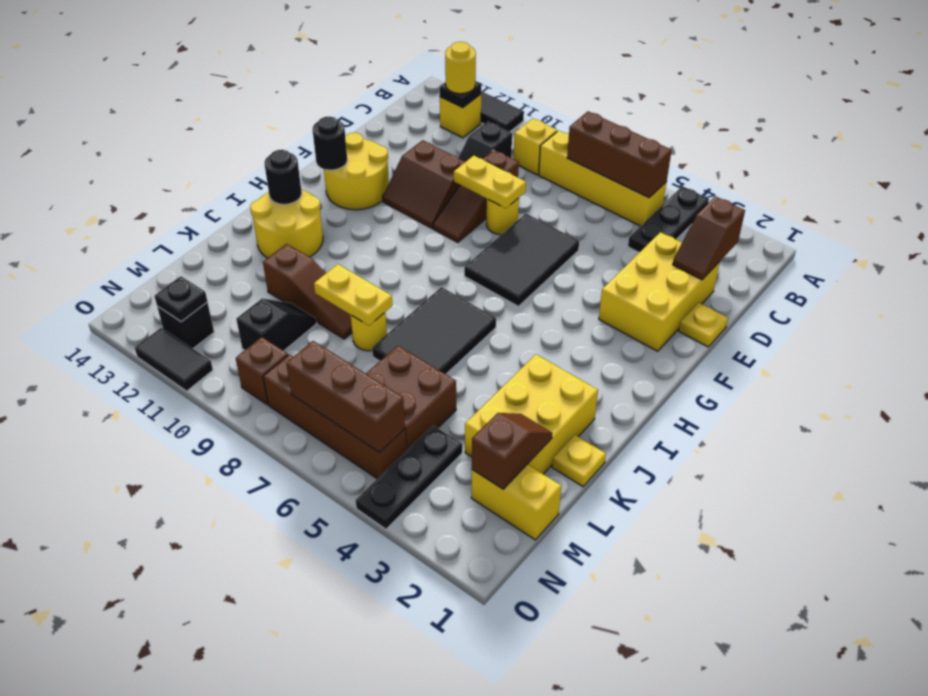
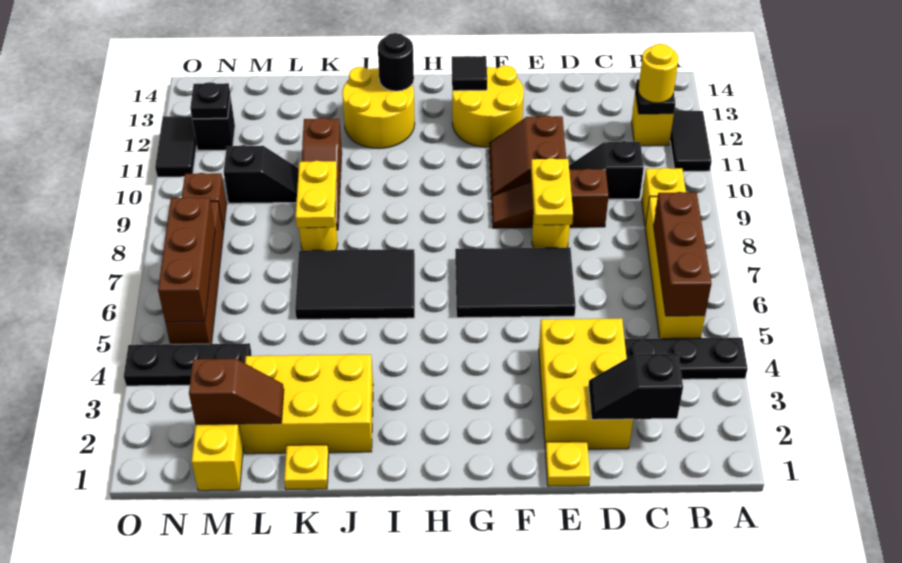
brown 1x2 slope [673,196,745,280] -> black 1x2 slope [589,353,683,420]
yellow 2x3 brick [599,232,720,351] -> yellow 2x3 brick turned to [539,318,633,450]
black 1x1 round brick [313,117,347,170] -> black 1x1 tile [452,56,487,91]
brown 2x2 brick [366,346,456,451] -> none

